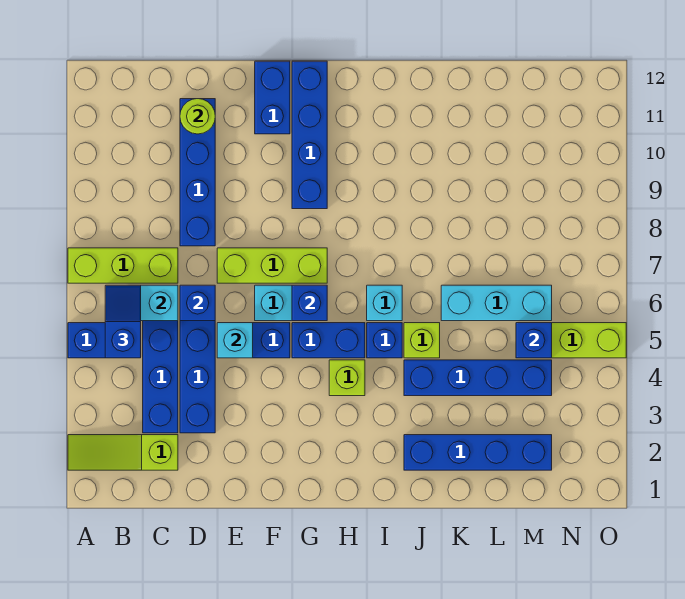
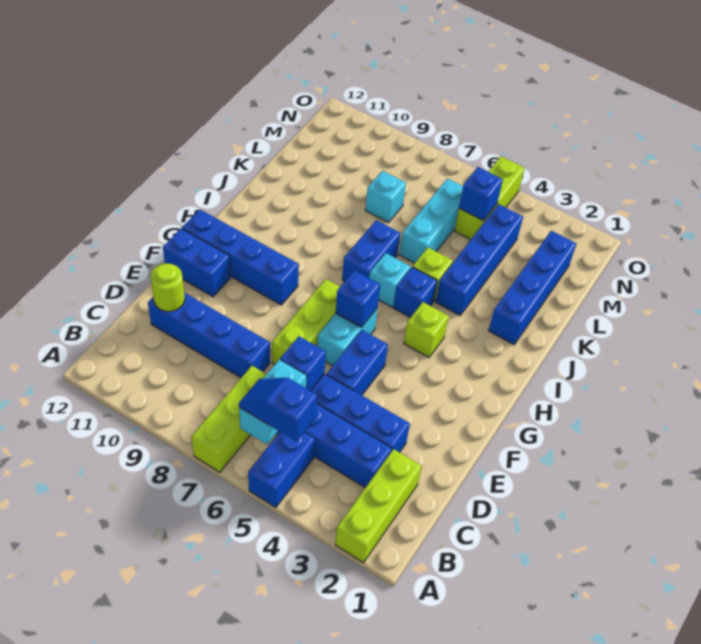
lime 1x3 slope [68,435,178,470] -> lime 1x3 brick [335,449,422,563]
cyan 1x1 brick [217,323,253,358] -> cyan 1x1 brick moved to [365,171,406,223]
blue 1x2 brick [292,323,365,358] -> blue 1x2 brick moved to [342,220,400,281]

